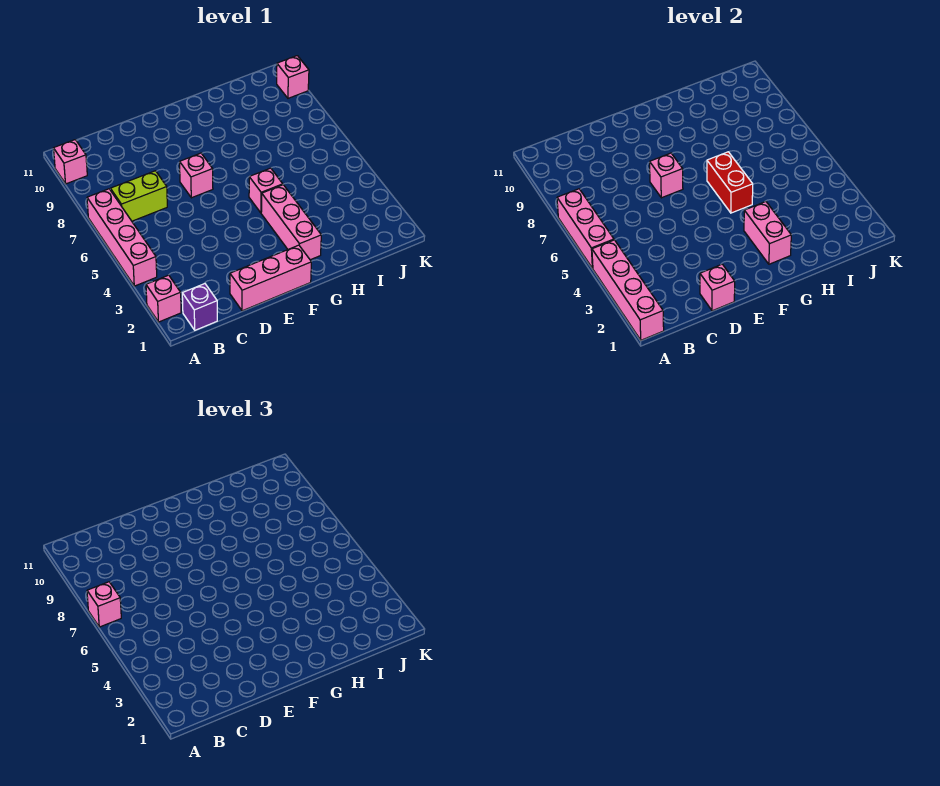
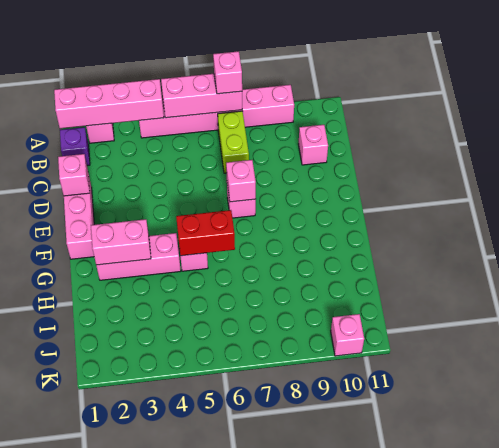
pink 1x4 brick [87,189,157,286] -> pink 1x6 brick [139,85,294,138]
pink 1x1 brick [54,140,87,184] -> pink 1x1 brick moved to [298,125,328,165]

